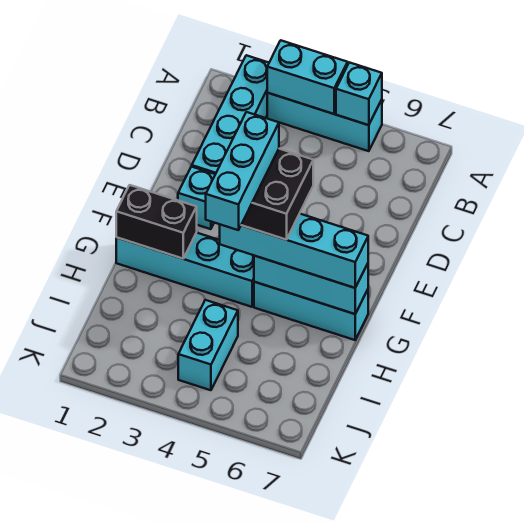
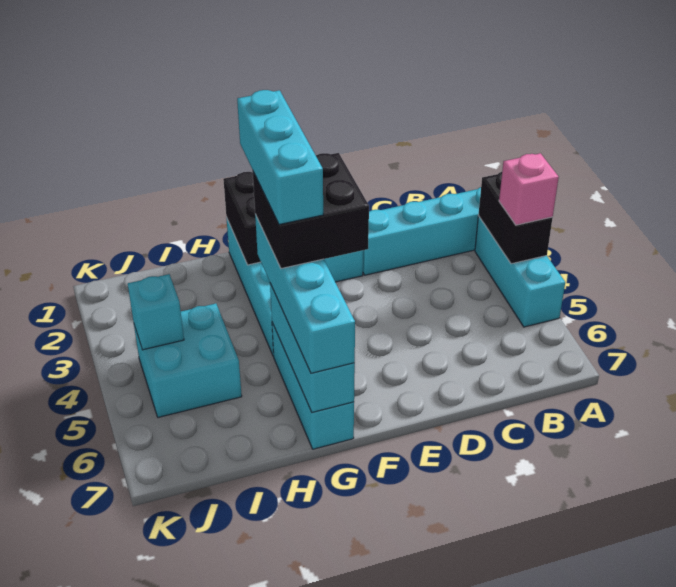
cyan 1x2 brick [267,40,348,114] -> black 1x2 brick [478,172,553,264]
none -> pink 1x1 brick [499,153,559,225]
cyan 1x1 brick [336,62,382,125] -> cyan 1x1 brick moved to [128,274,184,350]
cyan 1x3 brick [206,112,279,230] -> cyan 1x3 brick turned to [237,90,323,224]
cyan 1x2 brick [178,300,238,390] -> cyan 2x2 brick [134,304,242,417]

